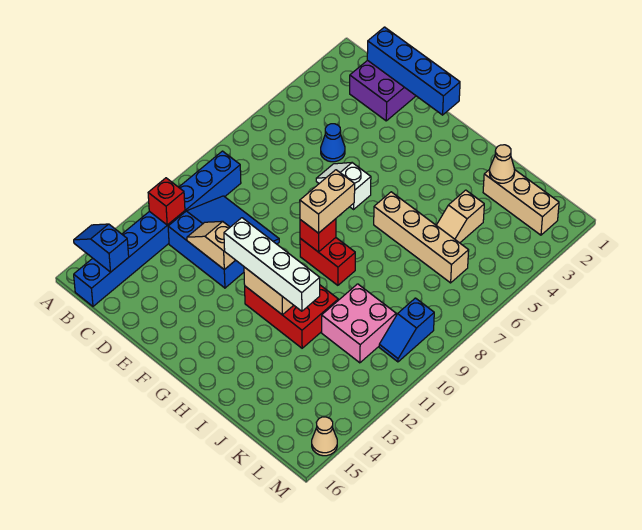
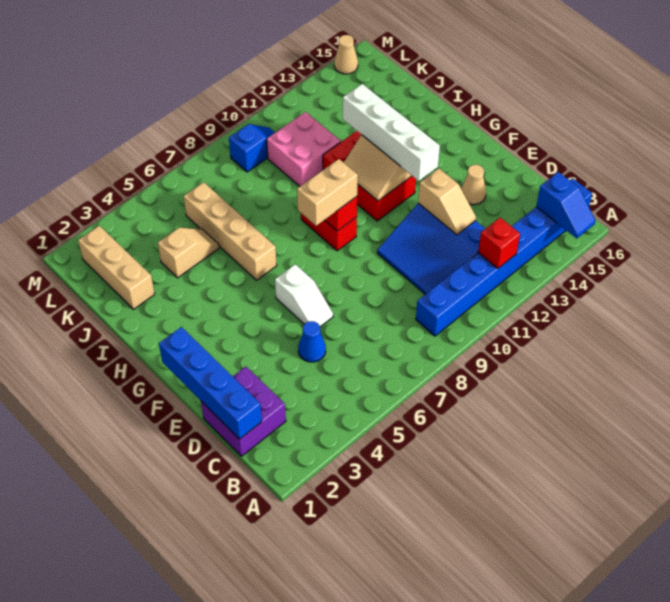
tan 1x1 cone [489,145,515,183] -> tan 1x1 cone moved to [461,165,486,205]

